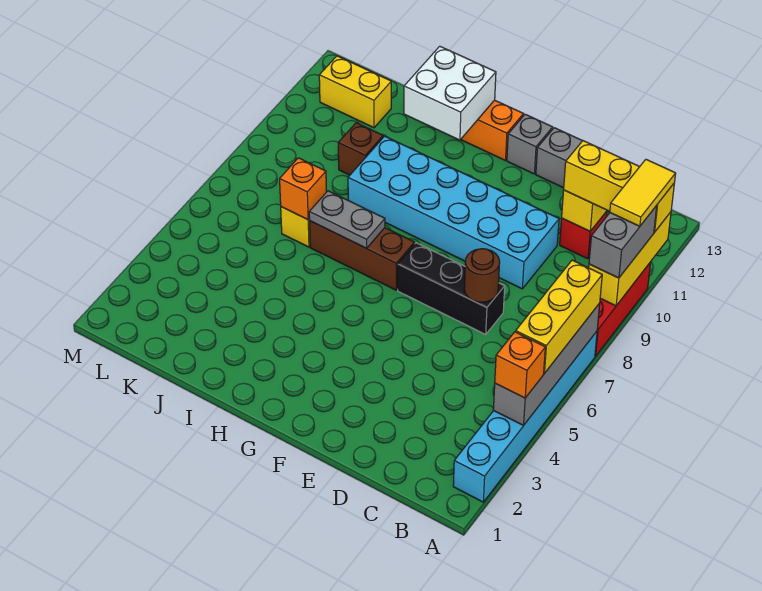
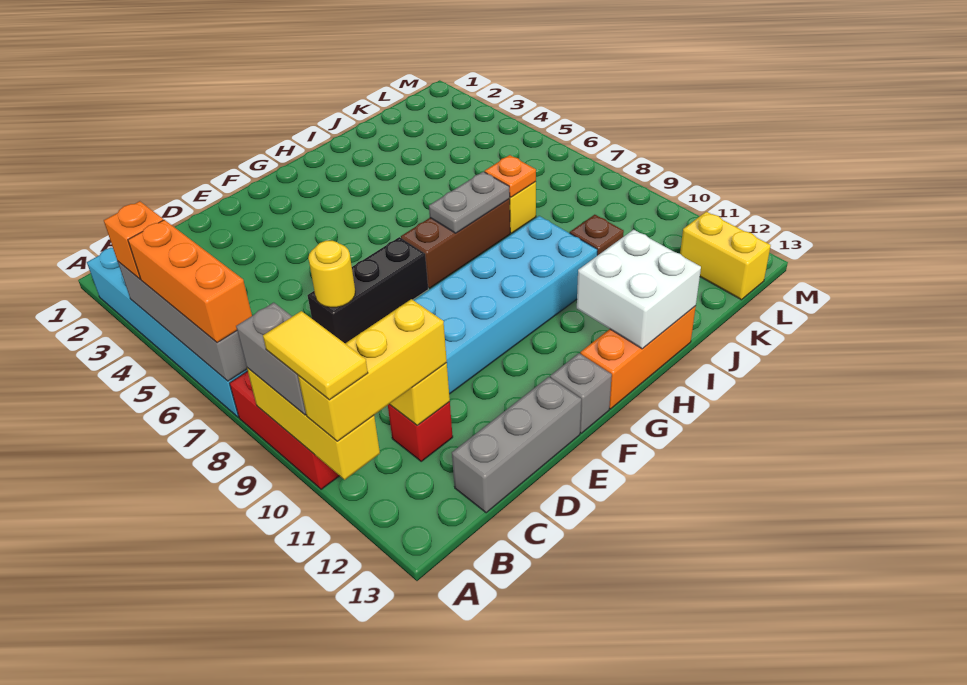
yellow 1x3 brick [516,260,602,374] -> orange 1x3 brick [128,220,252,343]
brown 1x1 round brick [464,249,500,302] -> yellow 1x1 round brick [308,241,355,307]
orange 1x1 brick [280,158,326,220] -> orange 1x1 plate [485,155,536,197]
yellow 1x2 brick [319,56,391,128] -> yellow 1x2 brick turned to [680,212,771,300]

